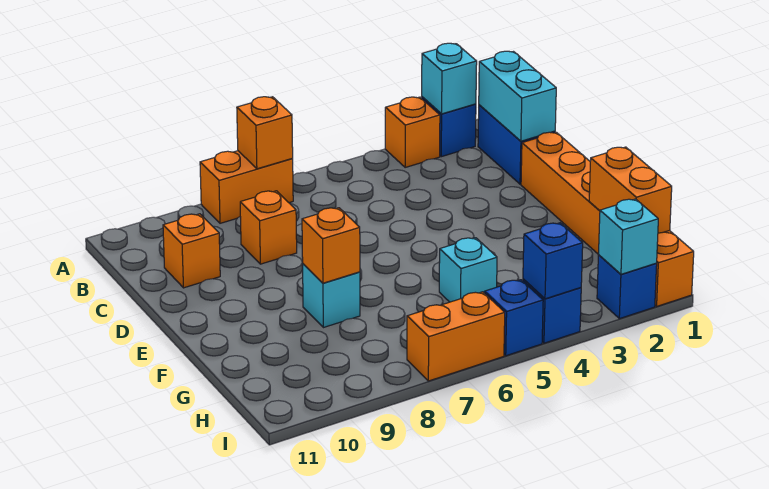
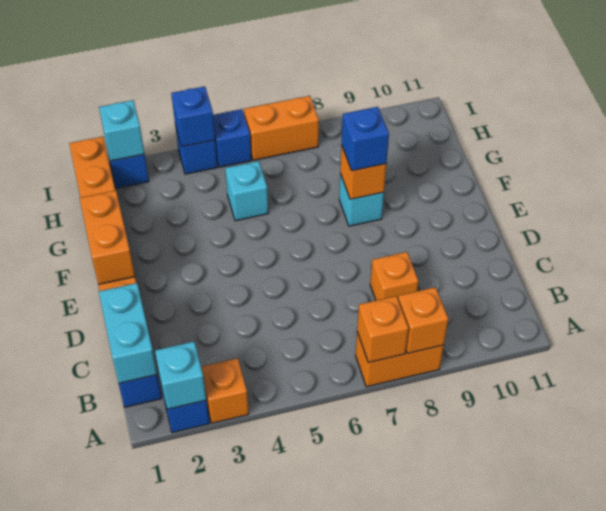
orange 1x1 brick [163,214,220,288] -> orange 1x1 brick moved to [398,287,448,353]
none -> blue 1x1 brick [342,107,389,171]
orange 1x2 brick [589,147,672,233] -> orange 1x2 brick moved to [80,190,135,285]

